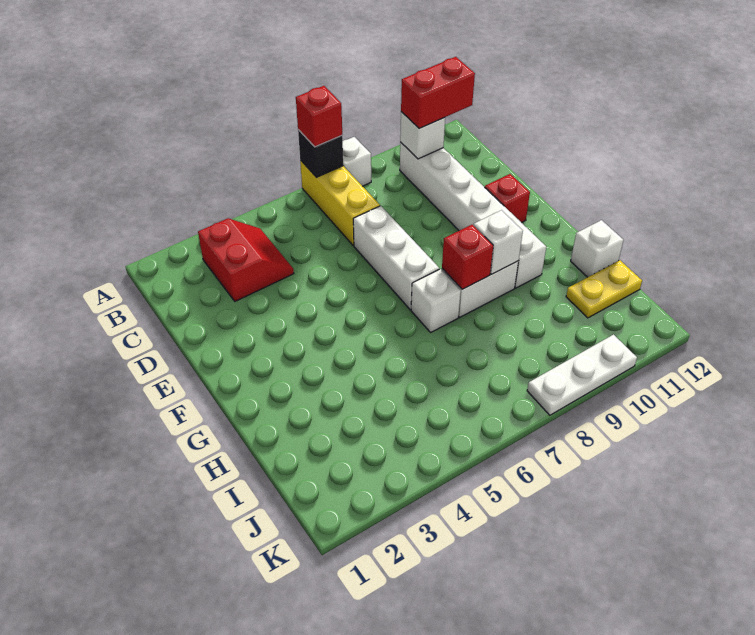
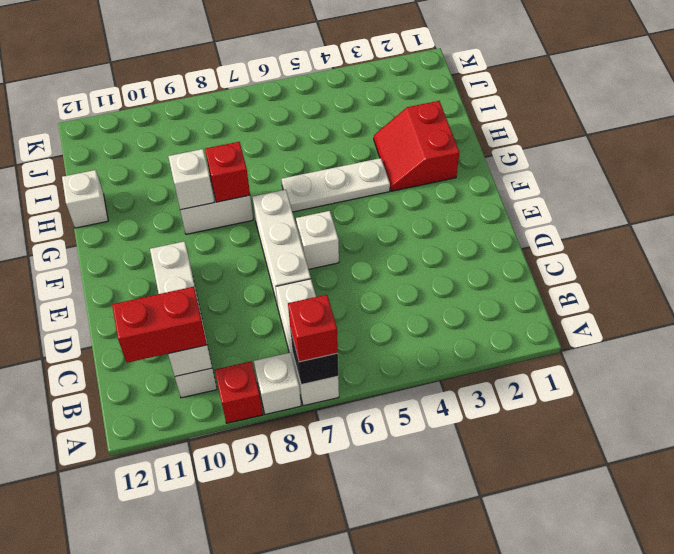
yellow 1x3 brick [300,160,380,246] -> white 1x3 brick [276,279,339,406]
red 2x2 slope [198,218,294,301] -> red 2x2 slope moved to [374,101,459,191]
white 1x6 brick [400,142,546,288] -> white 1x4 brick [150,241,217,398]
red 1x1 brick [485,174,530,223] -> red 1x1 brick moved to [215,361,263,423]
white 1x1 brick [411,269,461,332] -> white 1x1 brick moved to [296,211,339,269]
yellow 1x2 plate [566,260,642,318] -> none
white 1x3 plate [527,335,637,415] -> white 1x3 plate moved to [282,158,390,212]

